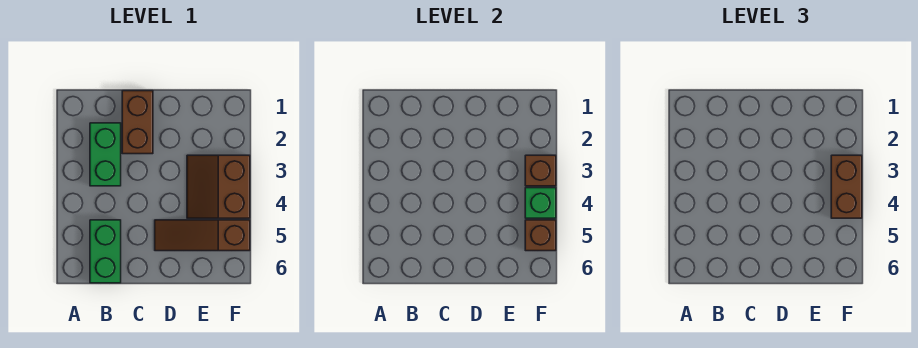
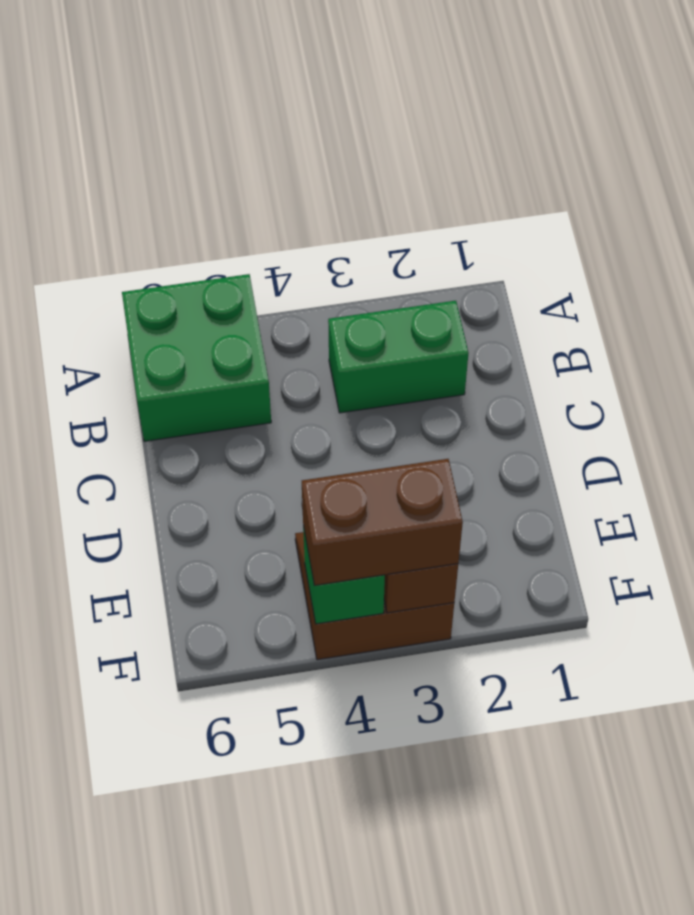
green 1x2 brick [90,220,121,283] -> green 2x2 brick [122,274,271,441]
brown 1x2 brick [122,91,153,154] -> none
brown 1x3 slope [155,220,250,251] -> none
brown 1x1 brick [525,220,556,251] -> none

